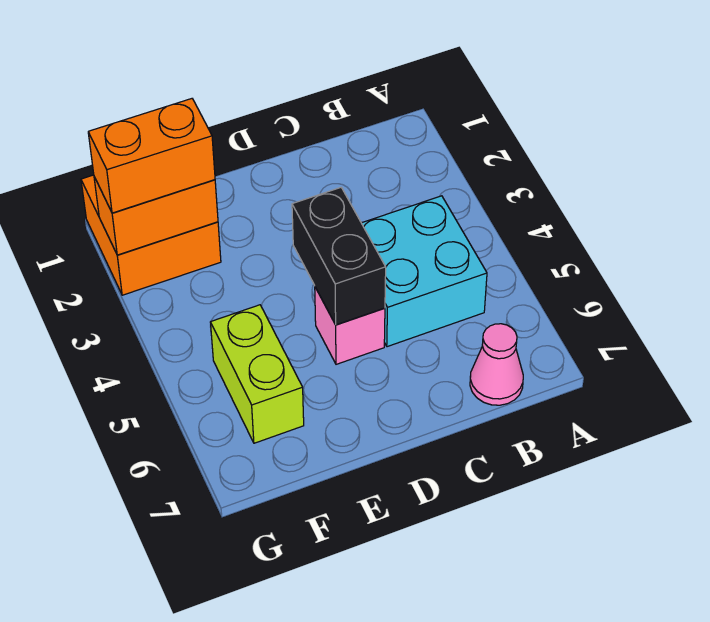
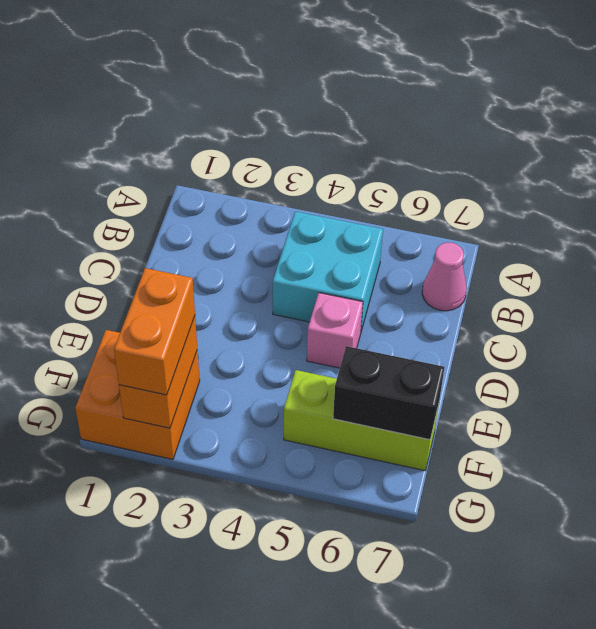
black 1x2 brick [292,188,386,325] -> black 1x2 brick moved to [333,346,444,440]
lime 1x2 brick [210,305,304,443] -> lime 1x3 brick [284,370,439,471]

